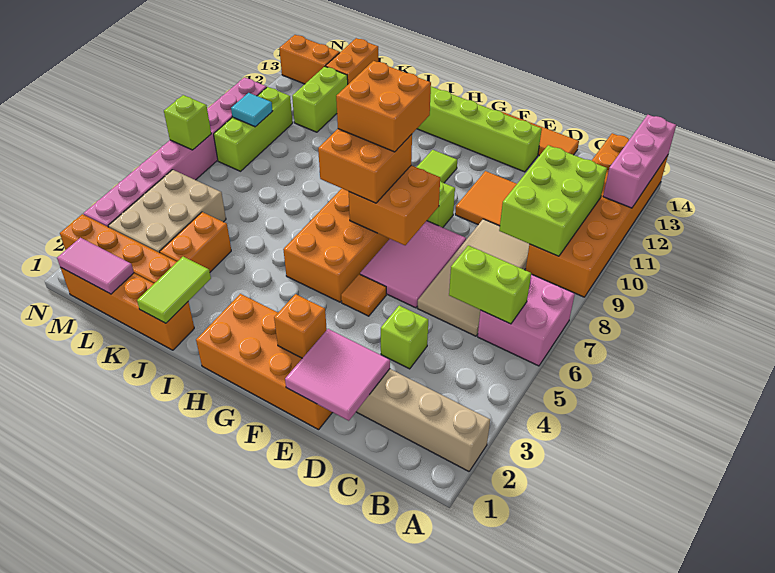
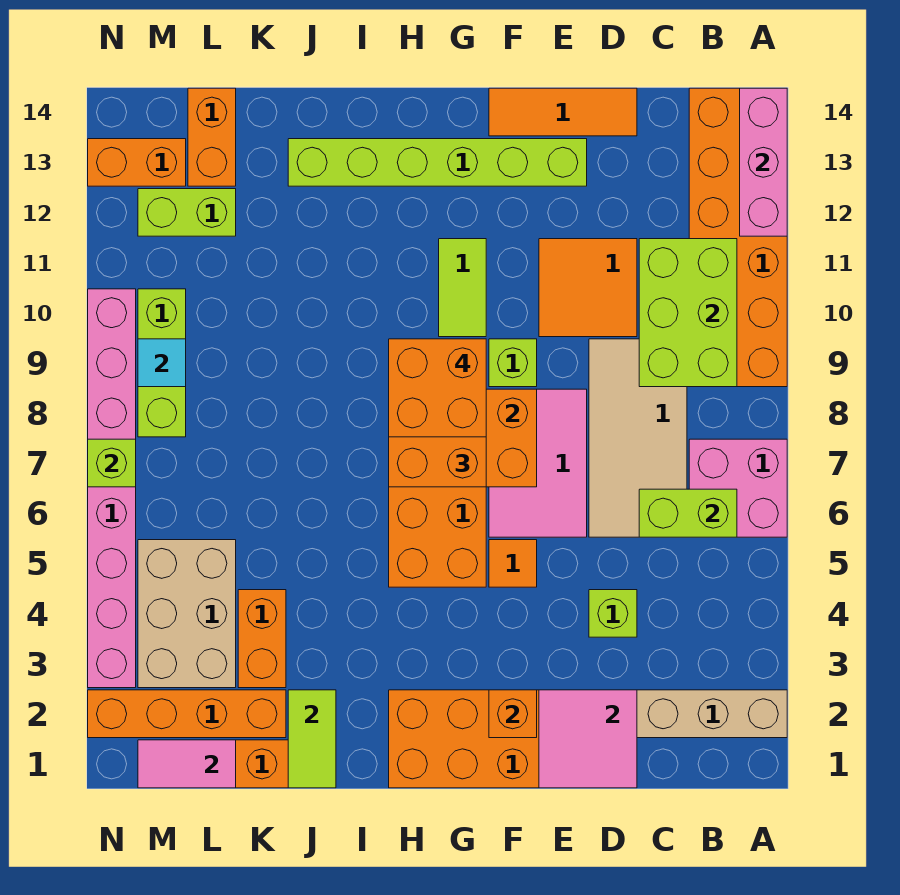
lime 1x2 brick [292,66,348,132] -> lime 1x2 brick turned to [138,189,236,236]

